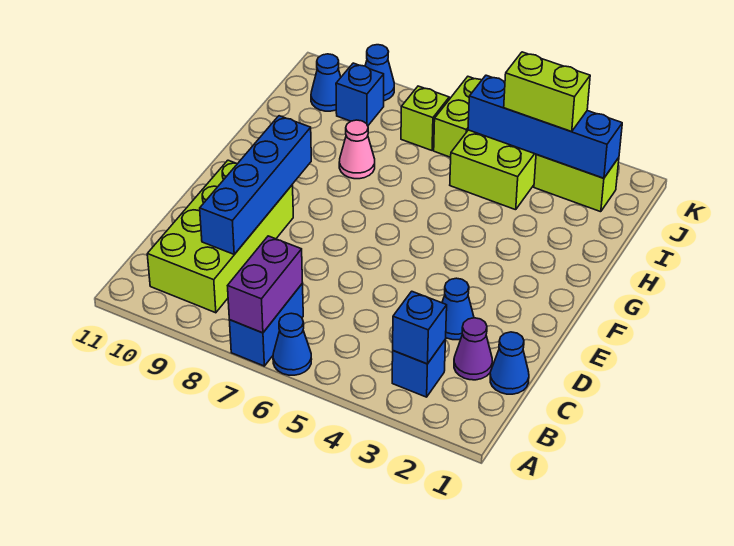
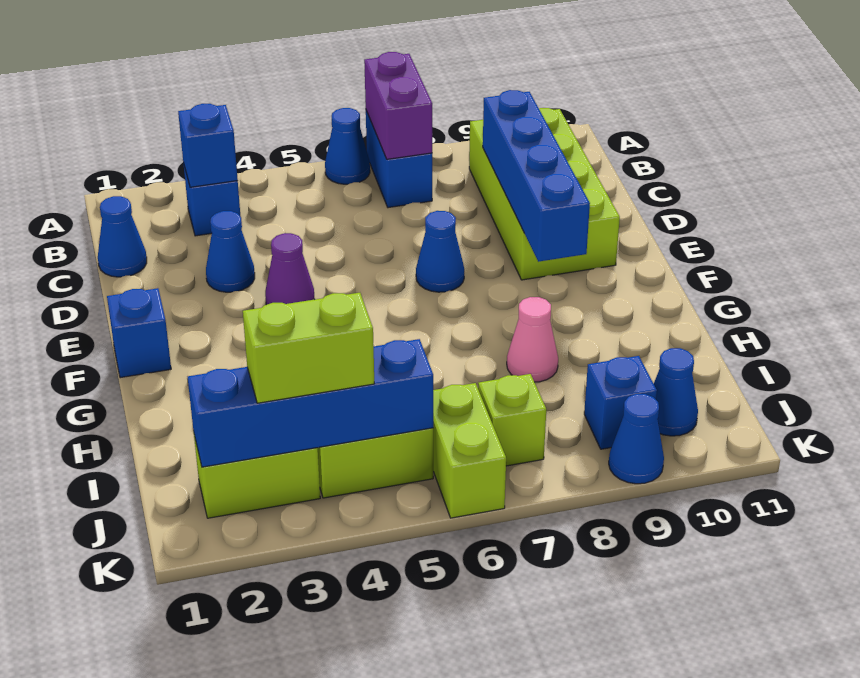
purple 1x1 cone [454,318,492,380] -> purple 1x1 cone moved to [265,233,315,305]
none -> blue 1x1 cone [416,211,464,292]
none -> blue 1x1 brick [107,288,171,378]

